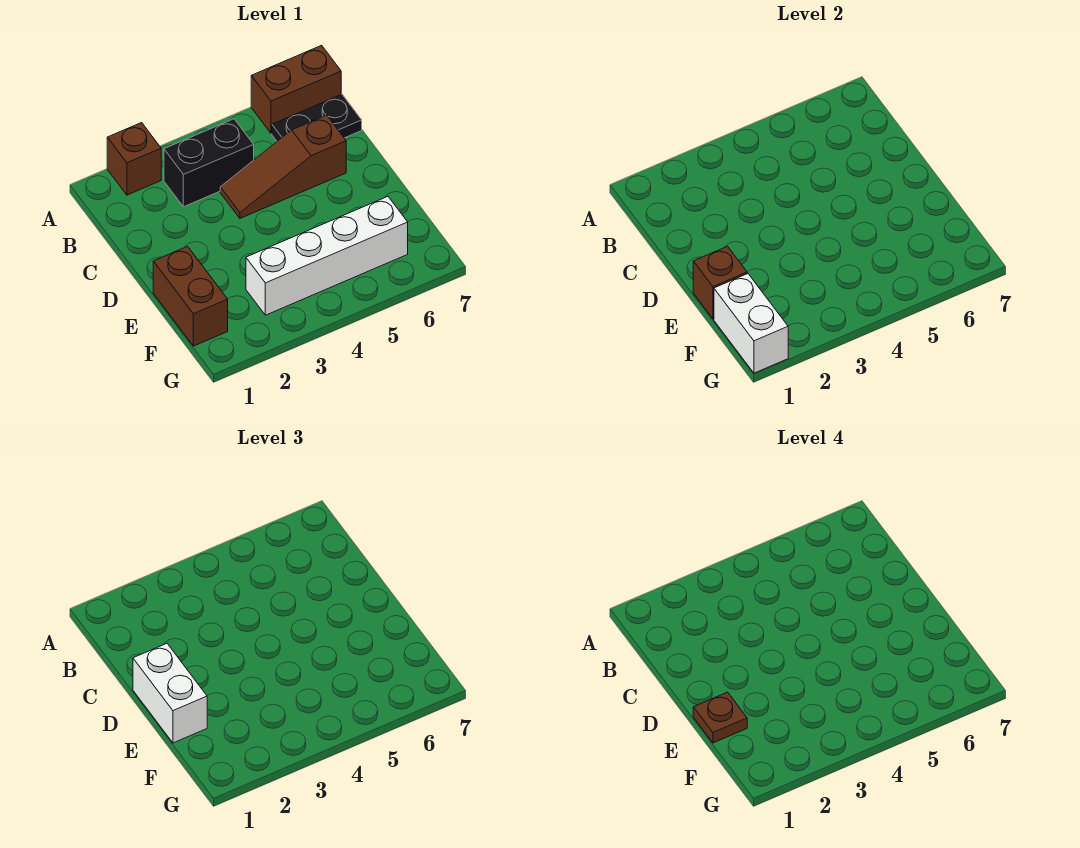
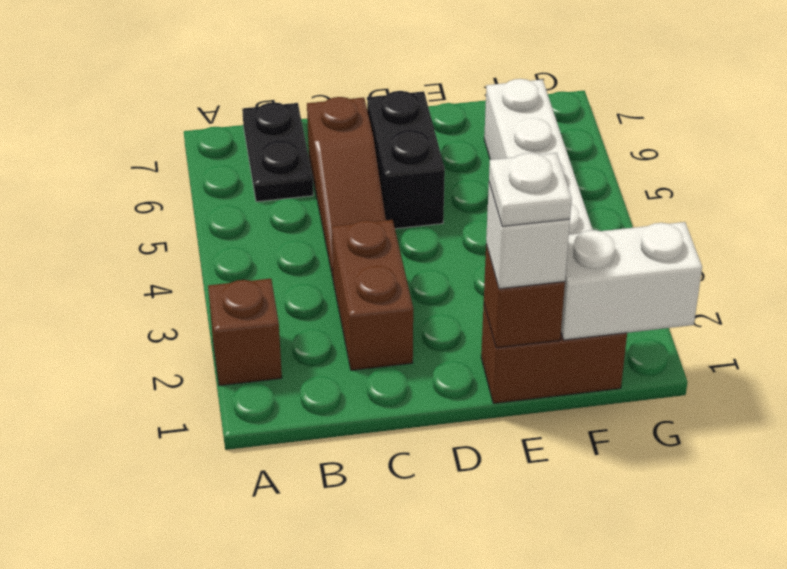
brown 1x2 brick [251,45,341,133] -> brown 1x2 brick moved to [332,220,413,370]
black 1x2 brick [164,119,254,207] -> black 1x2 brick moved to [367,91,445,229]
white 1x2 brick [133,643,207,743] -> white 1x1 brick [486,183,570,289]
brown 1x1 plate [693,692,747,743] -> white 1x1 plate [489,153,572,226]

